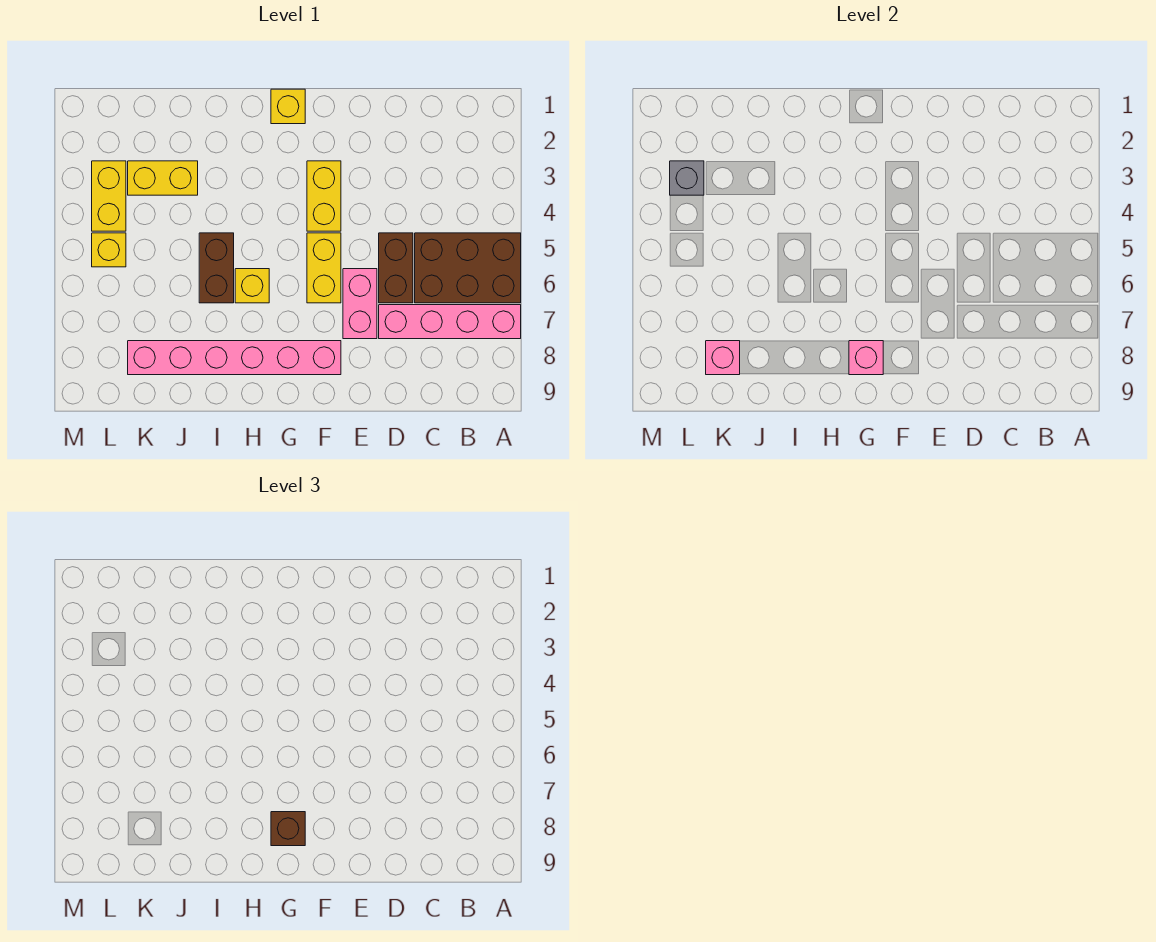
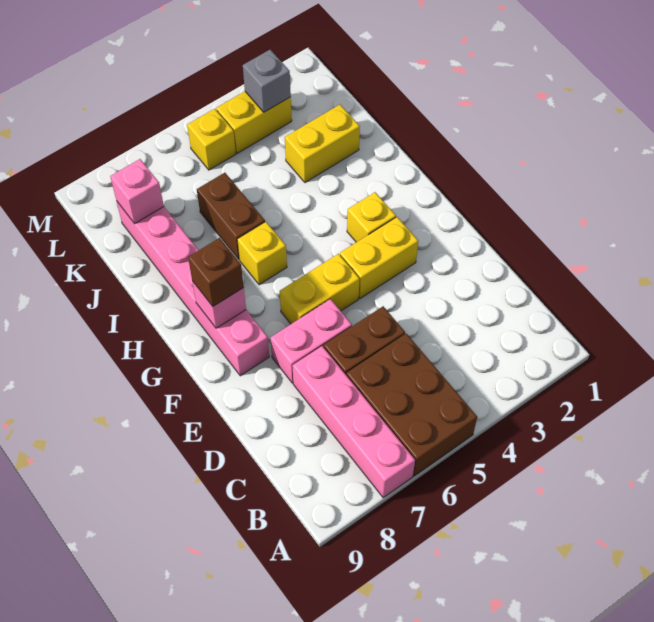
yellow 1x1 brick [271,89,305,124] -> yellow 1x1 brick moved to [347,192,396,242]
brown 1x2 brick [199,233,234,303] -> brown 1x2 brick turned to [197,173,265,259]
yellow 1x2 brick [128,161,198,195] -> yellow 1x2 brick turned to [285,105,360,183]

